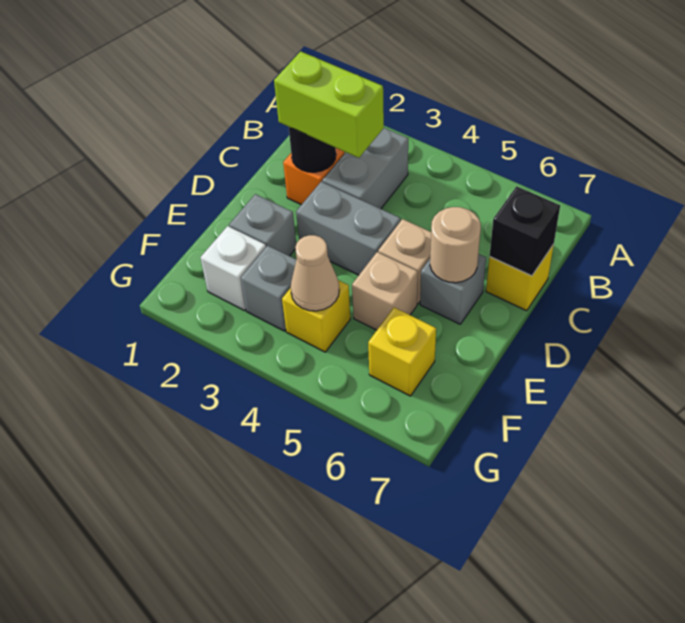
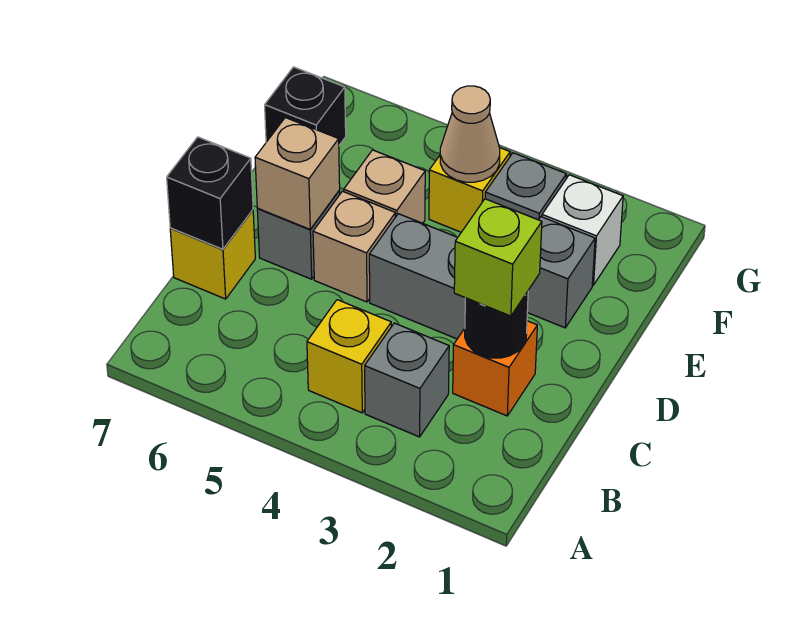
grey 1x2 brick [322,128,408,209] -> grey 1x1 brick [365,323,449,437]
lime 1x2 brick [274,51,384,158] -> lime 1x1 brick [454,199,542,316]
tan 1x1 round brick [430,207,481,283] -> tan 1x1 brick [255,118,340,229]
yellow 1x1 brick [368,308,436,396] -> yellow 1x1 brick moved to [307,300,391,413]
none -> black 1x1 brick [265,67,346,145]

